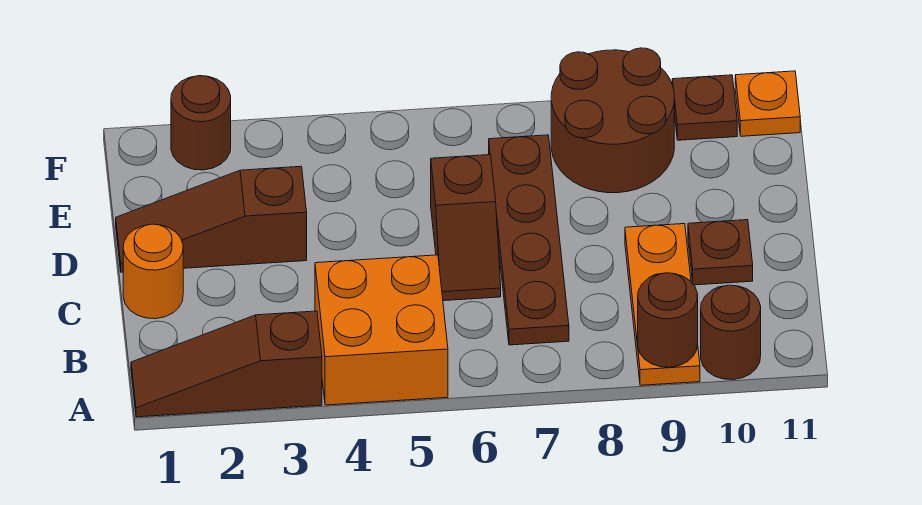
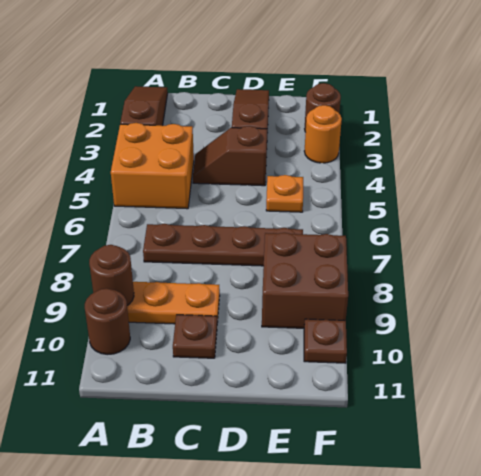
orange 1x1 round brick [123,224,183,319] -> orange 1x1 round brick moved to [304,105,342,163]
brown 1x2 slope [431,155,501,301] -> brown 1x2 slope moved to [193,126,267,186]
brown 2x2 round brick [551,48,674,193] -> brown 2x2 brick [262,233,348,328]
orange 1x1 plate [735,71,800,136] -> orange 1x1 plate moved to [266,175,303,212]

